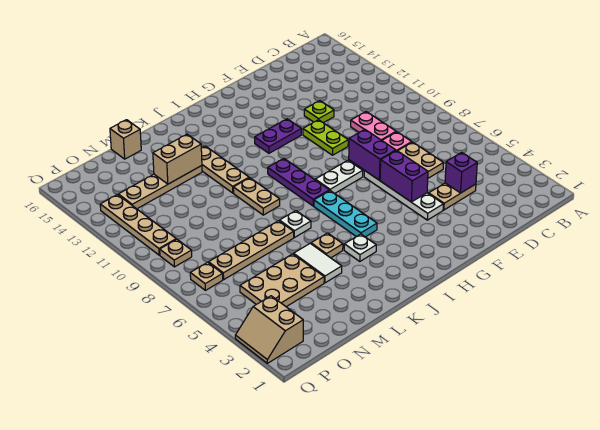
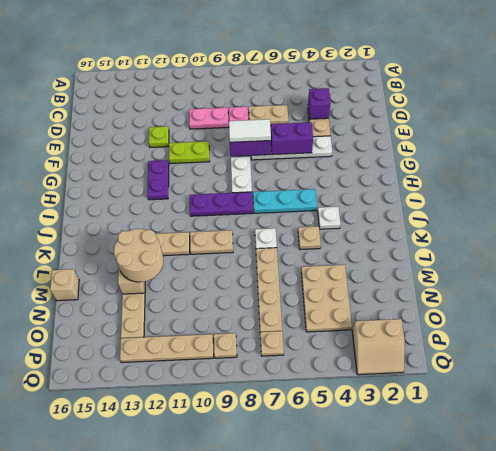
white 1x2 tile [294,243,342,283] -> white 1x2 tile moved to [228,119,271,142]
none -> tan 2x2 round brick [114,229,164,282]

